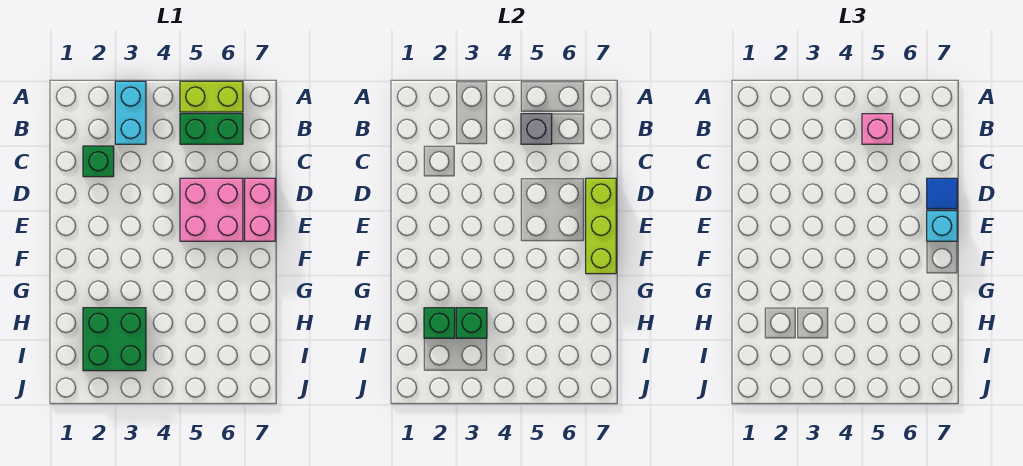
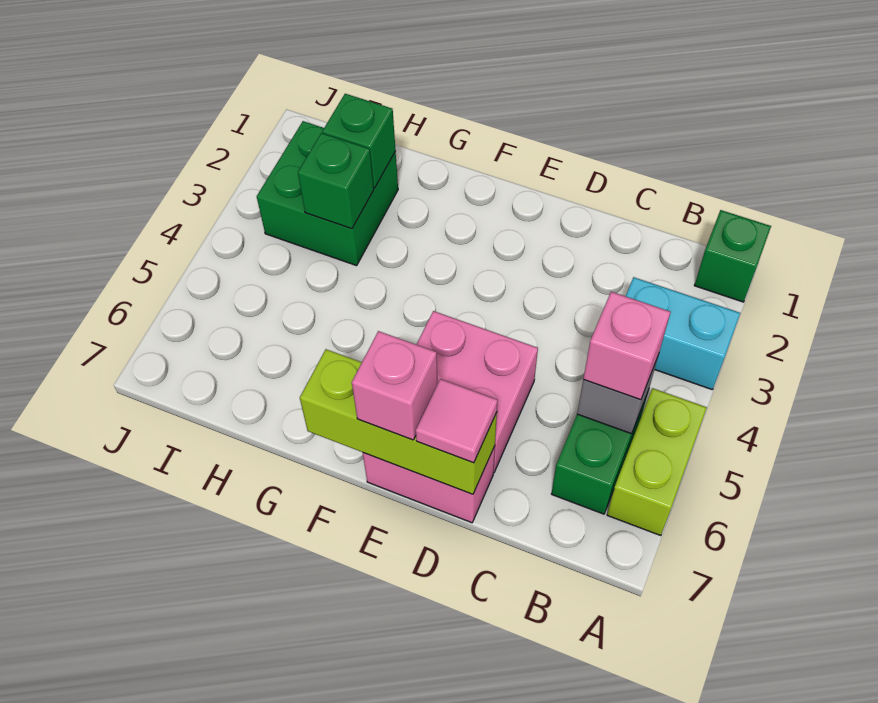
green 1x1 brick [83,146,114,177] -> green 1x1 brick moved to [694,210,771,302]
blue 1x1 tile [927,178,957,209] -> pink 1x1 tile [416,379,498,463]
cyan 1x1 brick [927,211,957,241] -> pink 1x1 brick [352,331,437,440]

